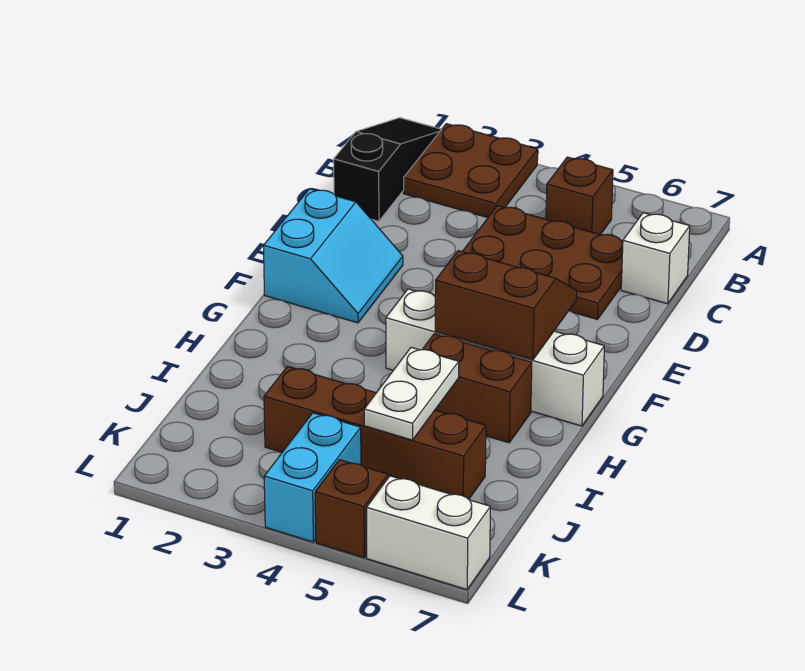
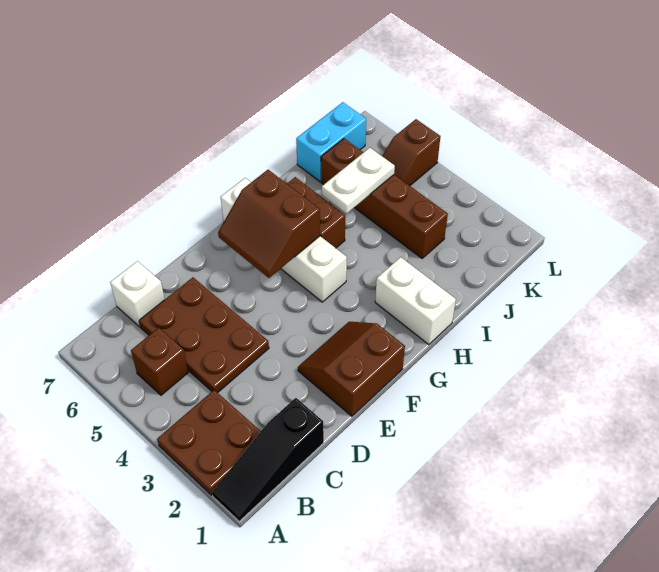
cyan 2x2 slope [263,189,403,323] -> brown 2x2 slope [298,322,405,416]
cyan 1x2 brick [264,413,361,542] -> cyan 1x2 brick moved to [296,102,366,182]
white 1x2 brick [367,476,490,590] -> white 1x2 brick moved to [375,257,456,345]

